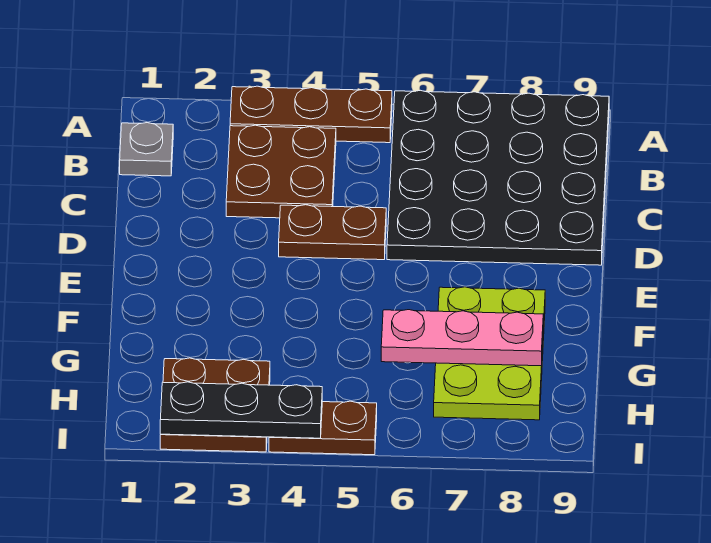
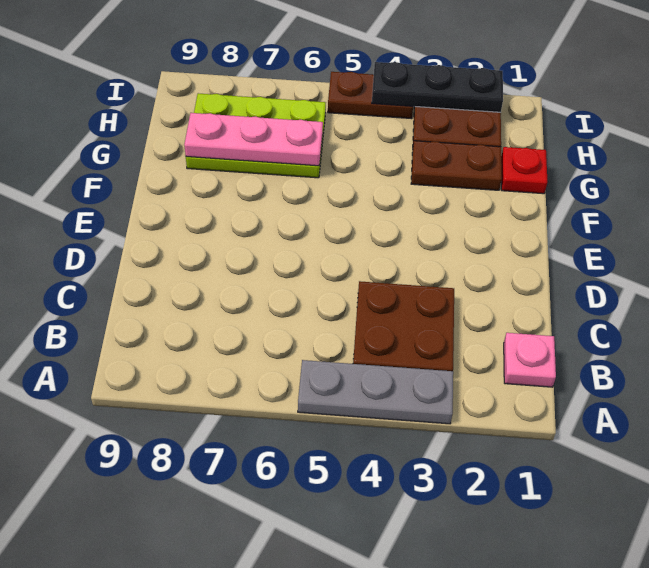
brown 1x3 plate [230,86,392,143] -> grey 1x3 plate [298,360,453,424]
black 4x4 plate [387,90,609,265] -> none
grey 1x1 plate [120,123,173,176] -> pink 1x1 plate [504,333,556,387]
brown 1x2 plate [279,205,386,260] -> brown 1x2 plate moved to [411,141,502,190]
lime 2x3 plate [434,287,545,420] -> lime 2x3 plate turned to [186,93,326,178]
none -> red 1x1 plate [501,147,547,194]

